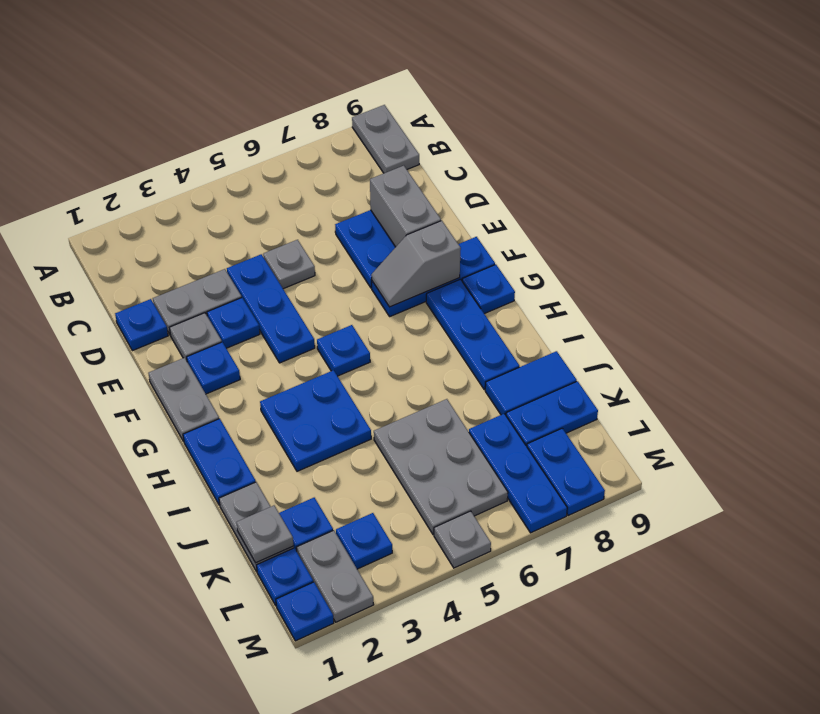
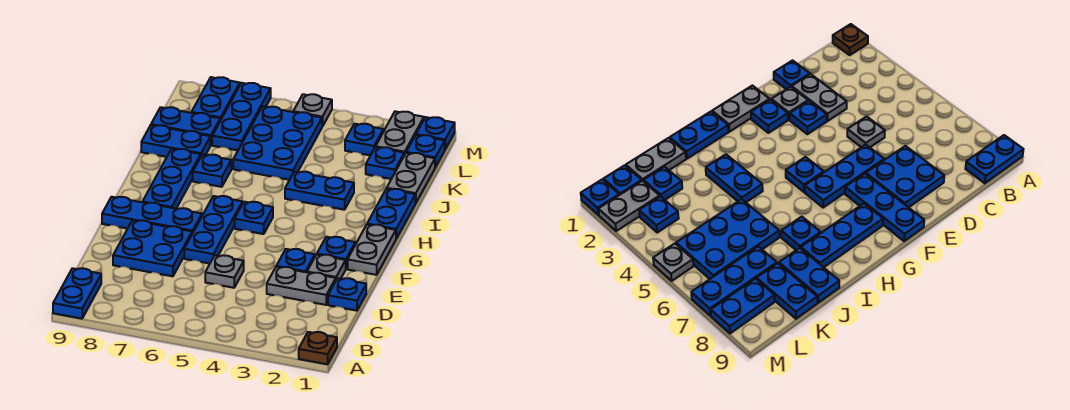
none -> brown 1x1 plate [299,332,337,364]
grey 1x2 plate [352,105,419,173] -> blue 1x2 plate [53,268,101,319]
blue 1x3 plate [227,254,315,363] -> blue 1x3 plate moved to [184,196,242,264]
grey 1x2 brick [370,166,441,247] -> none
grey 1x2 slope [371,221,461,307] -> none
blue 1x1 plate [462,265,515,314] -> blue 1x1 plate moved to [193,154,231,187]
blue 2x2 plate [260,370,371,471] -> blue 1x2 plate [285,172,354,210]
grey 2x3 plate [374,399,508,535] -> blue 2x3 plate [233,106,322,180]
blue 1x2 tile [485,351,577,415] -> blue 1x2 plate [141,125,210,157]
grey 1x1 plate [237,506,293,563] -> none

